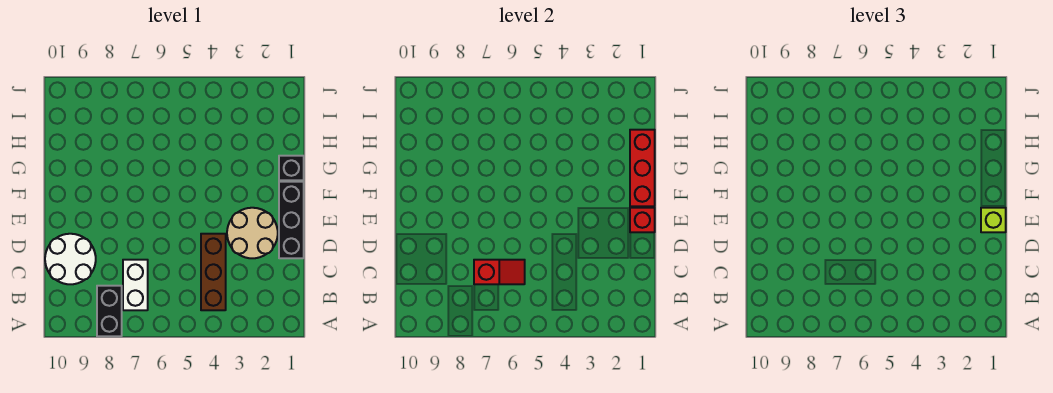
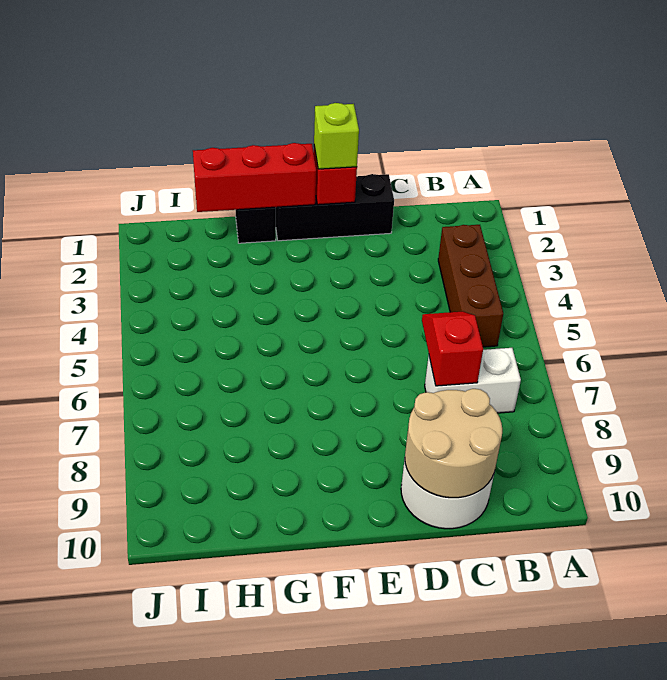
black 1x2 brick [97,286,122,336] -> none
brown 1x3 brick [201,234,226,310] -> brown 1x3 brick turned to [438,225,503,347]
tan 2x2 round brick [227,208,278,258] -> tan 2x2 round brick moved to [405,389,502,498]

